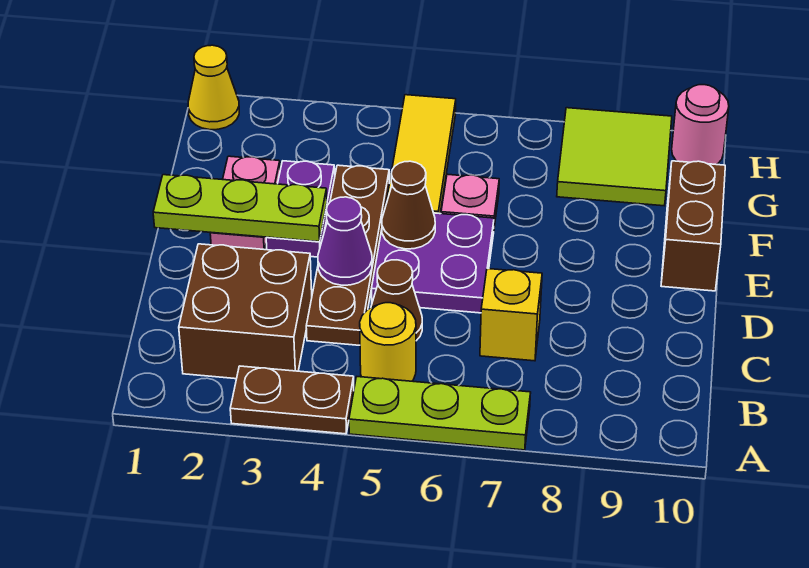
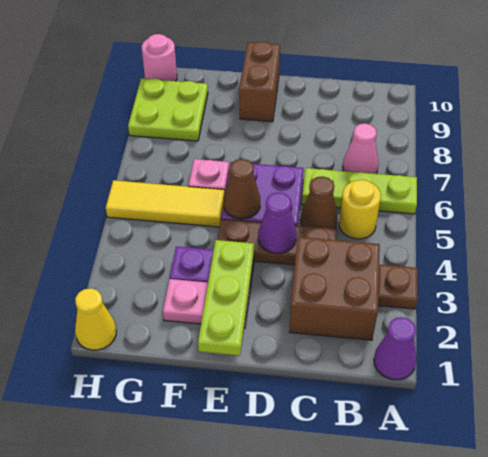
none -> purple 1x1 cone [374,317,416,380]
brown 1x2 plate [230,366,354,434] -> brown 1x1 plate [378,265,417,309]
lime 1x3 plate [349,377,531,450] -> lime 1x3 plate turned to [302,168,417,214]
none -> pink 1x1 cone [343,123,378,174]
brown 1x4 plate [306,165,389,345] -> brown 1x3 plate [218,219,337,265]
yellow 1x1 brick [480,269,542,361] -> none
brown 1x2 brick [661,161,725,291] -> brown 1x2 brick turned to [239,41,280,122]
lime 2x2 tile [557,108,672,206] -> lime 2x2 plate [128,78,208,141]

